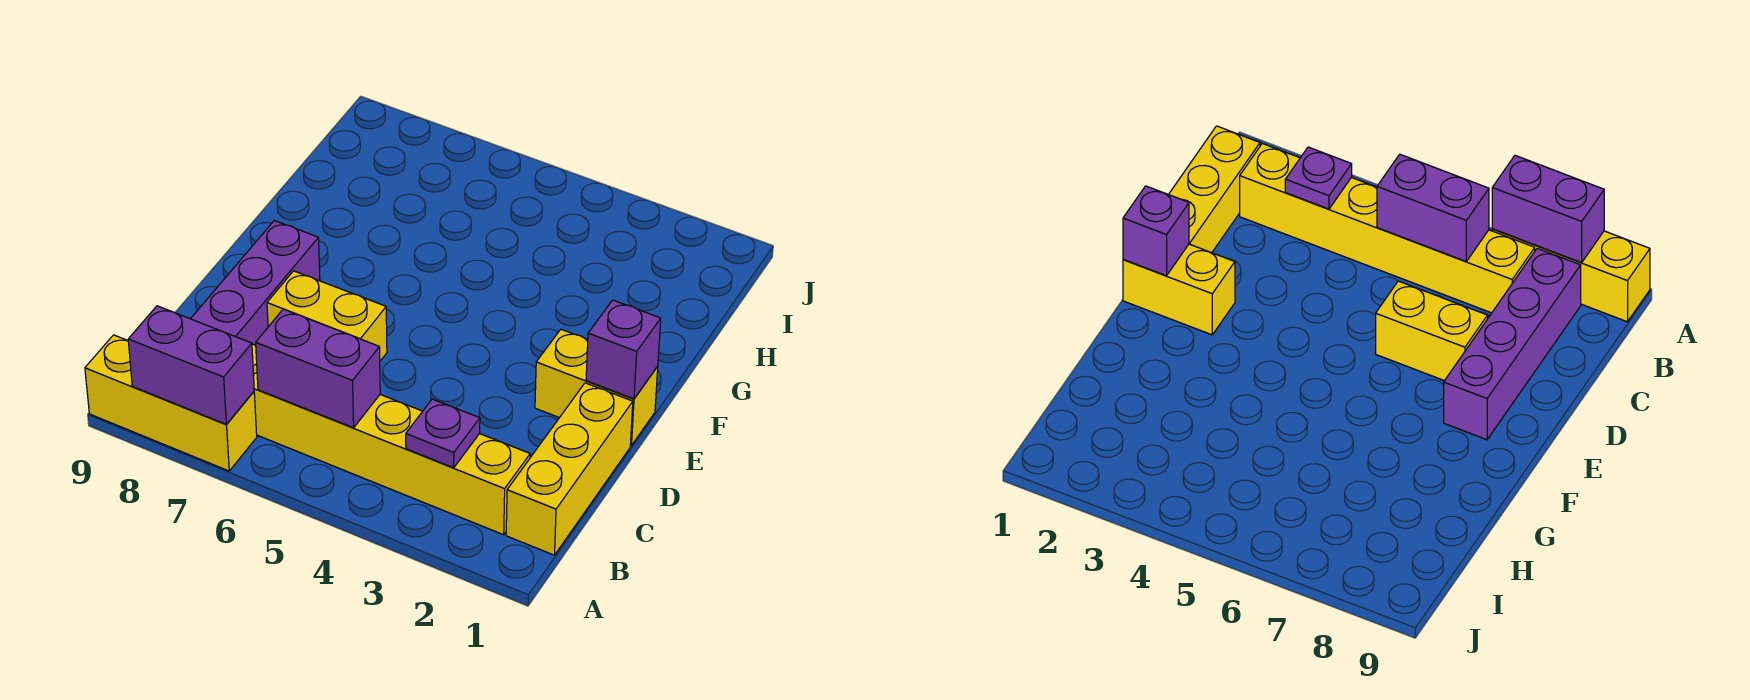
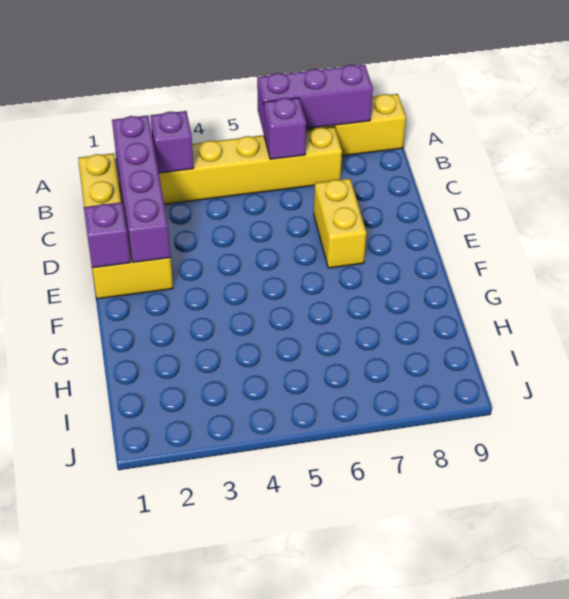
purple 1x2 brick [128,306,254,424] -> purple 1x3 brick [257,65,373,133]
purple 1x1 plate [406,399,480,468] -> purple 1x1 brick [150,111,193,173]
purple 1x2 brick [256,309,380,428] -> purple 1x1 brick [264,98,306,159]
purple 1x4 brick [191,221,320,345] -> purple 1x4 brick moved to [112,115,171,262]
yellow 1x2 brick [267,271,387,361] -> yellow 1x2 brick turned to [314,178,367,268]

